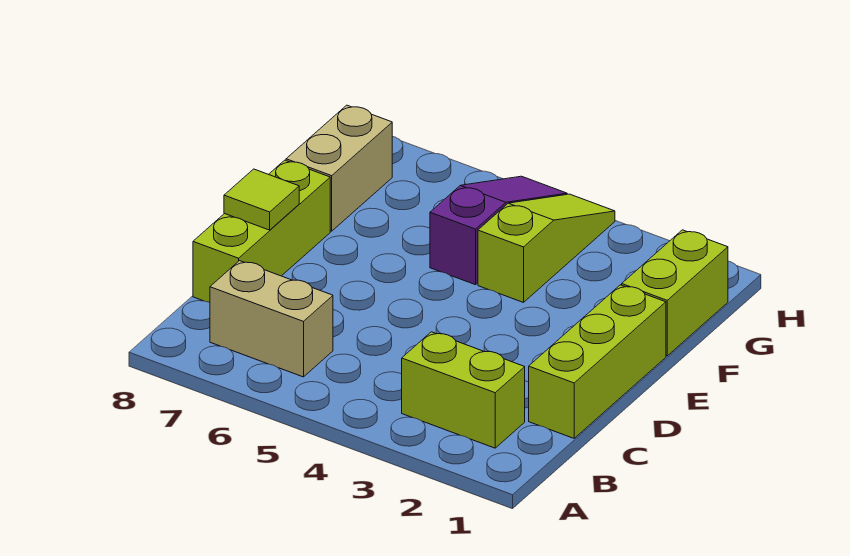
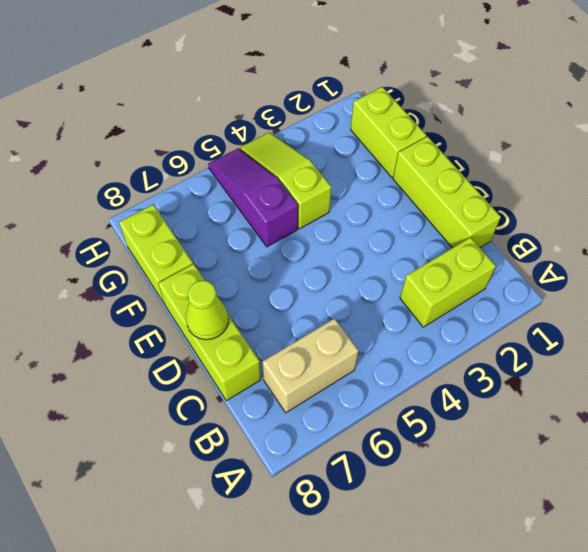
lime 1x1 tile [224,169,299,230] -> lime 1x1 cone [186,280,228,340]
tan 1x2 brick [286,105,392,231] -> lime 1x2 brick [119,205,193,303]

